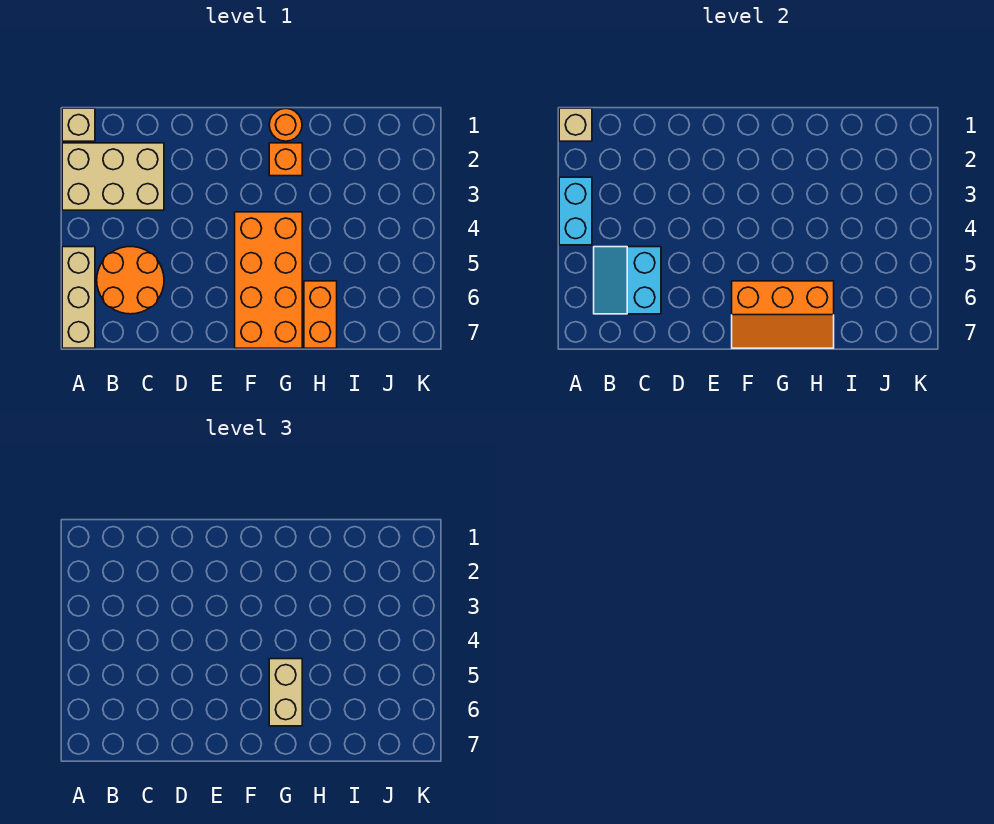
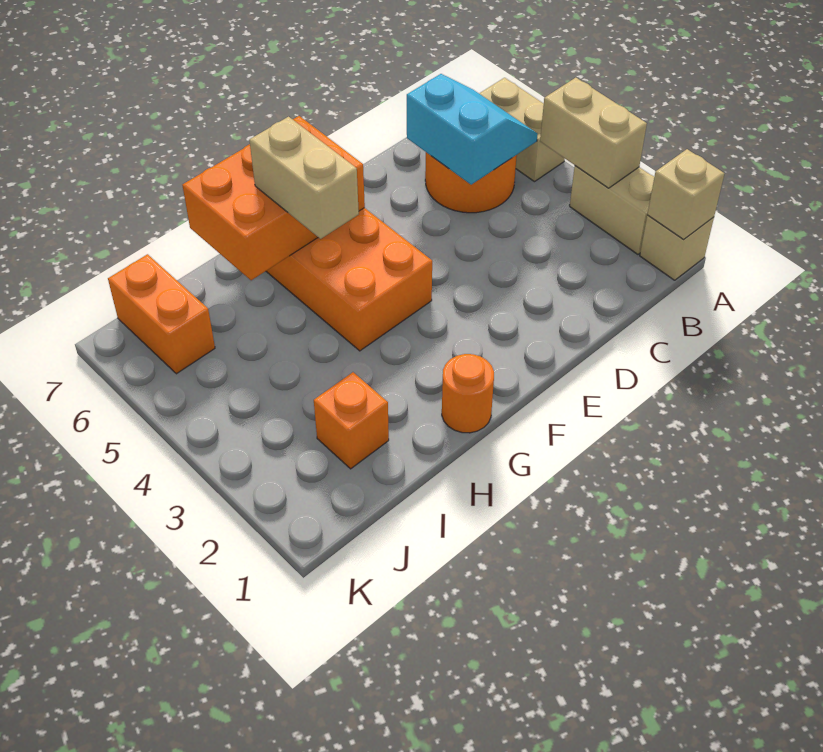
tan 2x3 brick [62,143,164,210] -> tan 1x2 brick [570,166,654,254]
cyan 1x2 brick [559,177,592,245] -> tan 1x2 brick [540,78,647,188]
tan 1x3 brick [62,247,95,348] -> tan 1x2 brick [479,78,565,182]
orange 2x3 slope [732,281,834,348] -> orange 2x3 brick [182,116,365,280]
orange 1x1 brick [269,143,302,176] -> orange 1x1 brick moved to [314,372,389,469]
orange 1x2 brick [304,281,337,348] -> orange 1x2 brick moved to [108,254,215,374]

